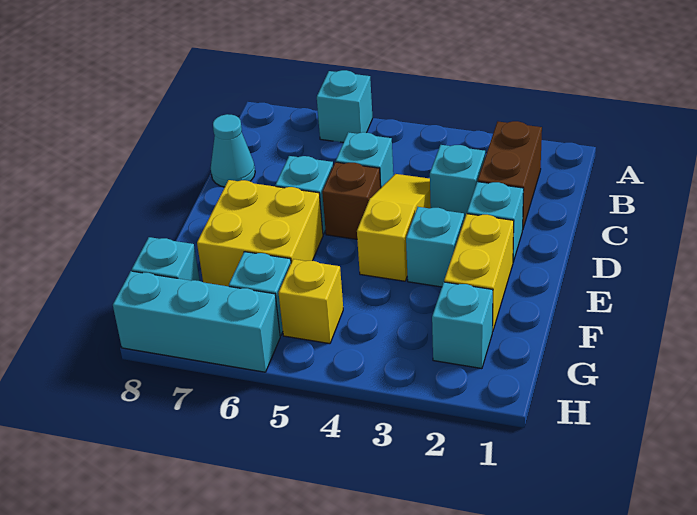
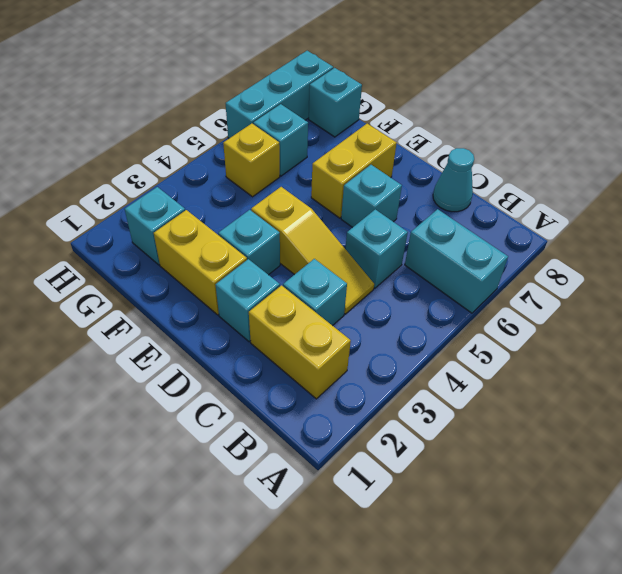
cyan 1x1 brick [317,70,373,143] -> cyan 1x2 brick [405,209,508,313]
brown 1x2 brick [478,121,542,230] -> yellow 1x2 brick [249,285,351,399]
brown 1x1 brick [322,162,381,239] -> none
yellow 2x2 brick [197,180,323,286] -> yellow 1x2 brick [311,124,397,218]

